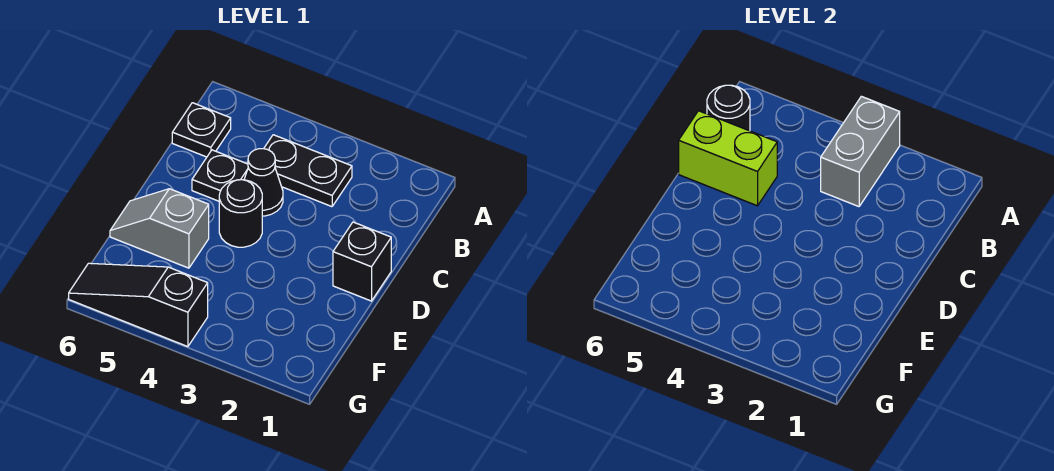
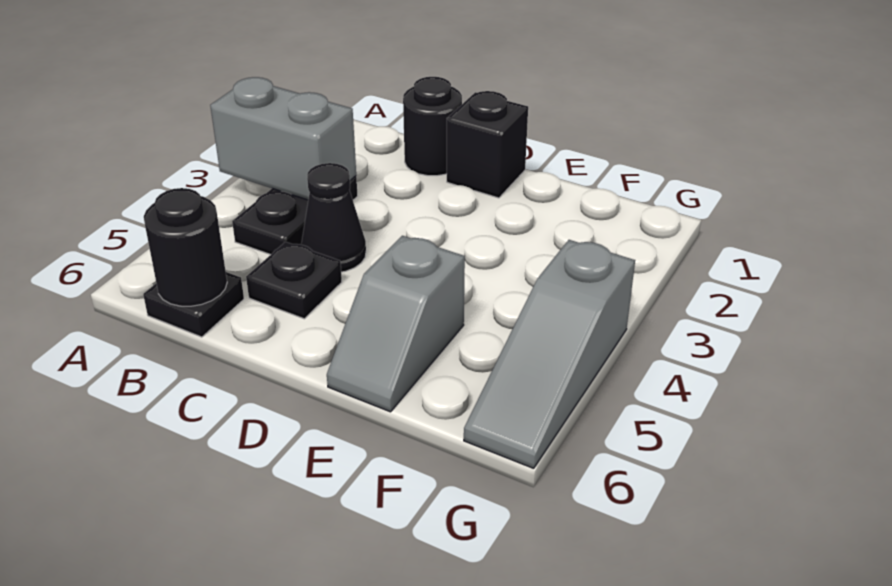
lime 1x2 brick [679,111,777,206] -> none
black 1x1 round brick [219,180,262,247] -> black 1x1 round brick moved to [403,77,462,176]
black 1x3 slope [69,263,208,347] -> grey 1x3 slope [464,240,635,468]

